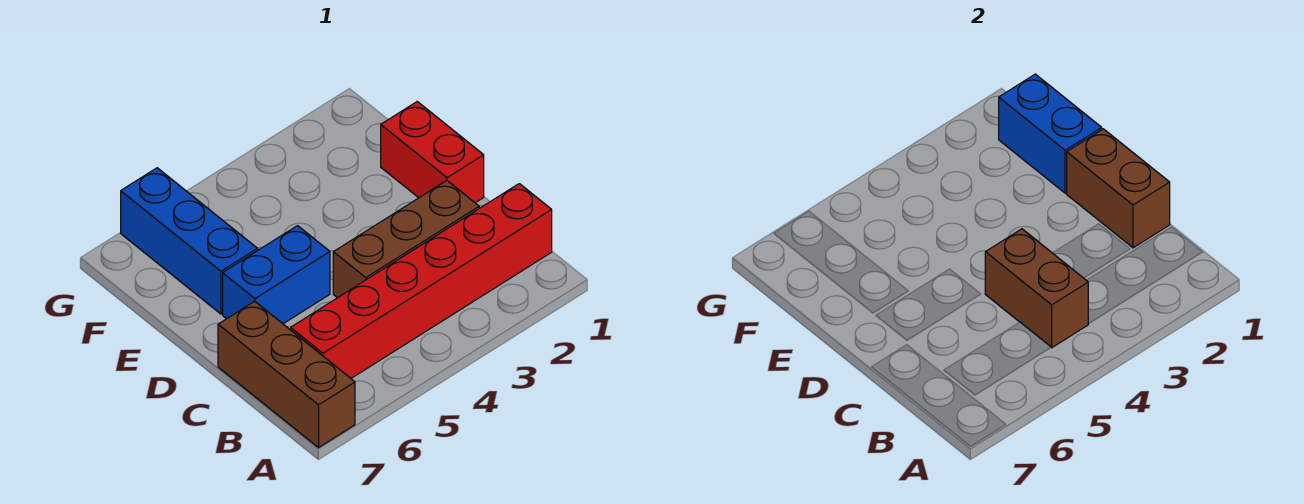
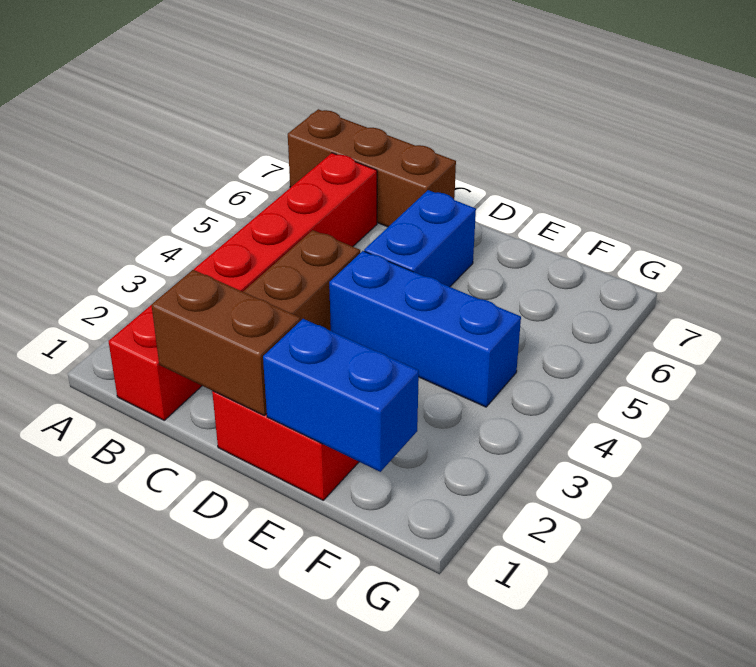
brown 1x2 brick [985,229,1088,348] -> none
blue 1x3 brick [121,168,258,314] -> blue 1x3 brick moved to [329,251,521,407]

